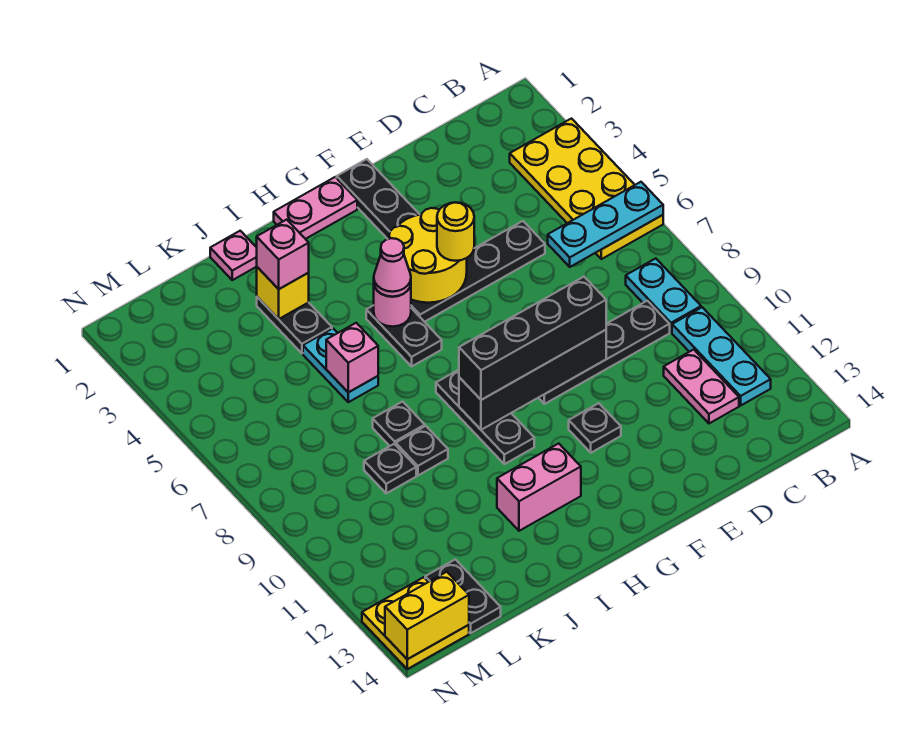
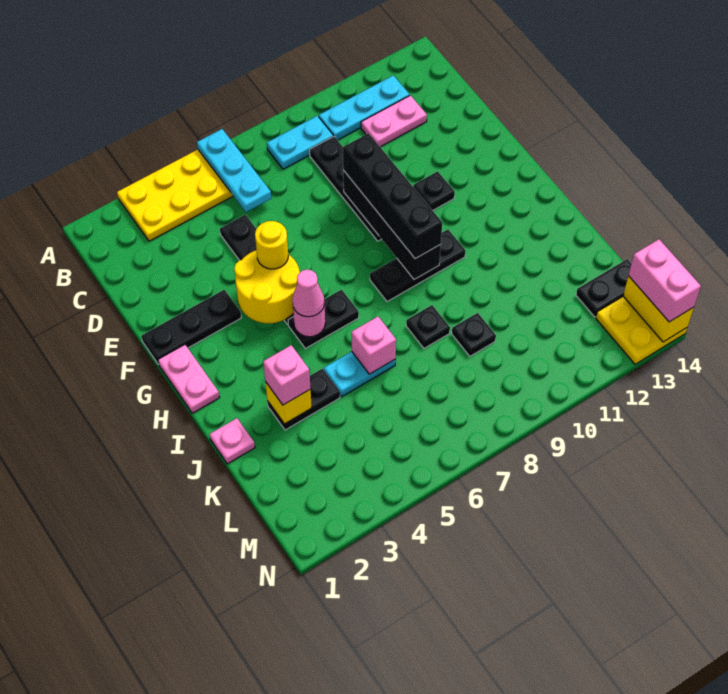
pink 1x2 brick [497,443,581,531] -> pink 1x2 brick moved to [628,240,701,322]
black 1x1 plate [396,426,448,475] -> none

